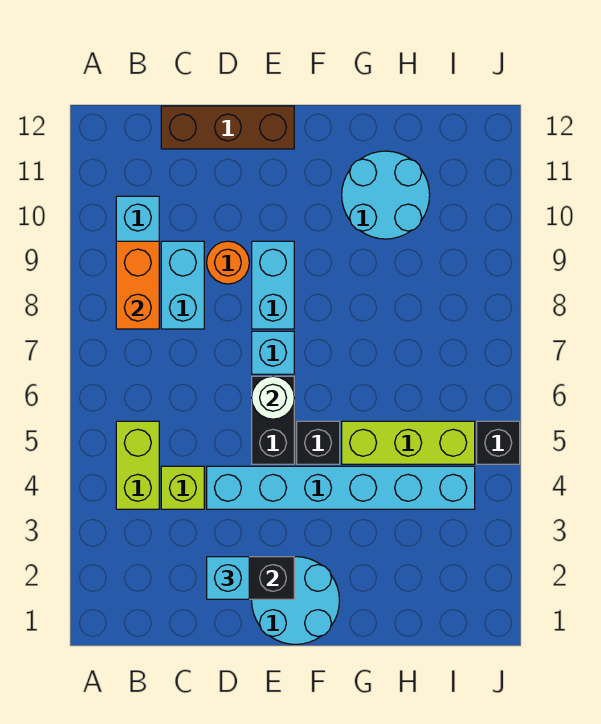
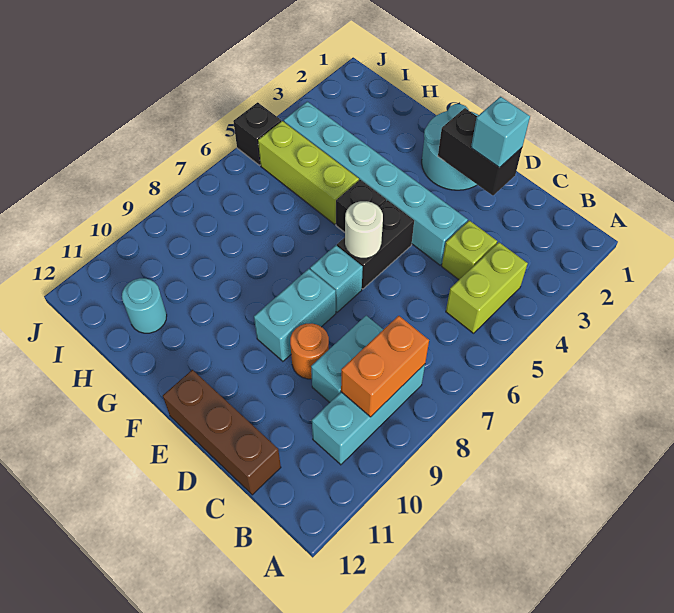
cyan 2x2 round brick [342,151,430,239] -> cyan 1x1 round brick [122,278,167,333]

